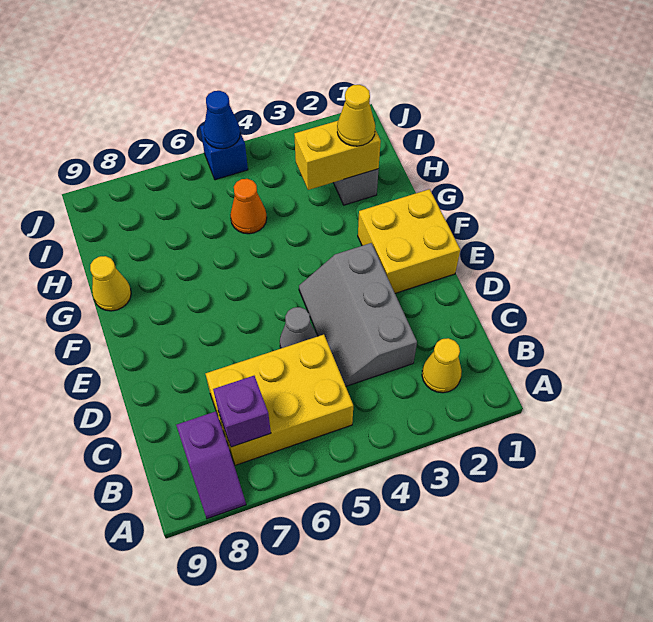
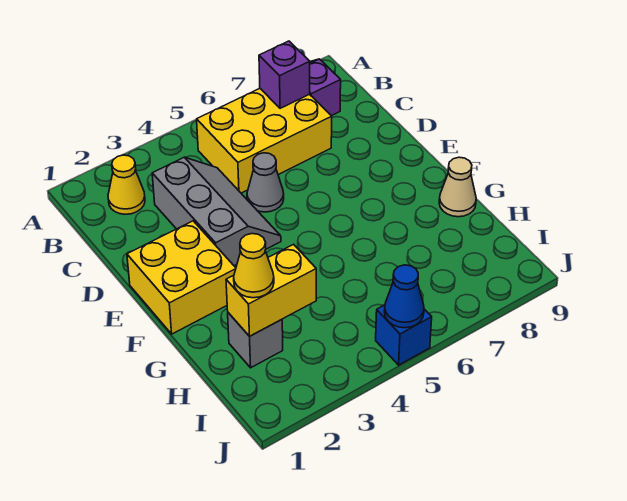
yellow 1x1 cone [90,256,131,311] -> tan 1x1 cone [439,157,476,217]
orange 1x1 cone [230,179,267,234] -> none

